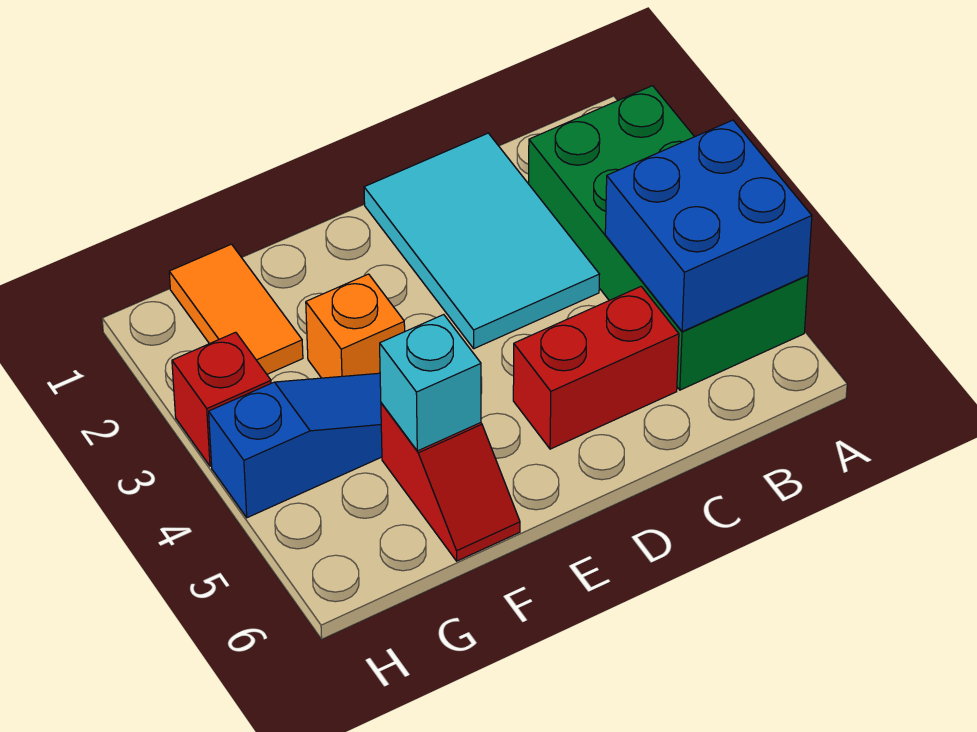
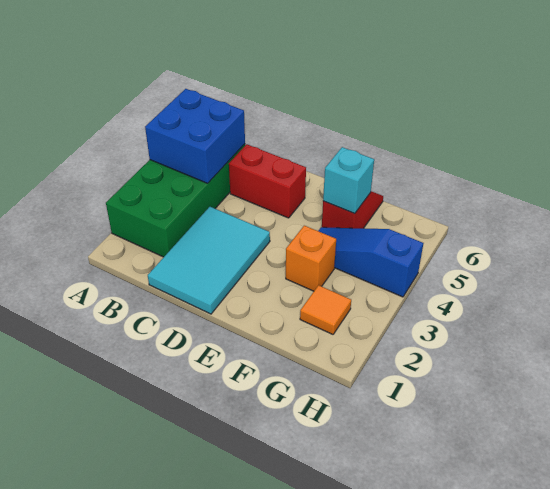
orange 1x2 tile [169,244,303,374] -> orange 1x1 tile [300,285,351,334]
red 1x1 brick [172,332,271,466] -> none

